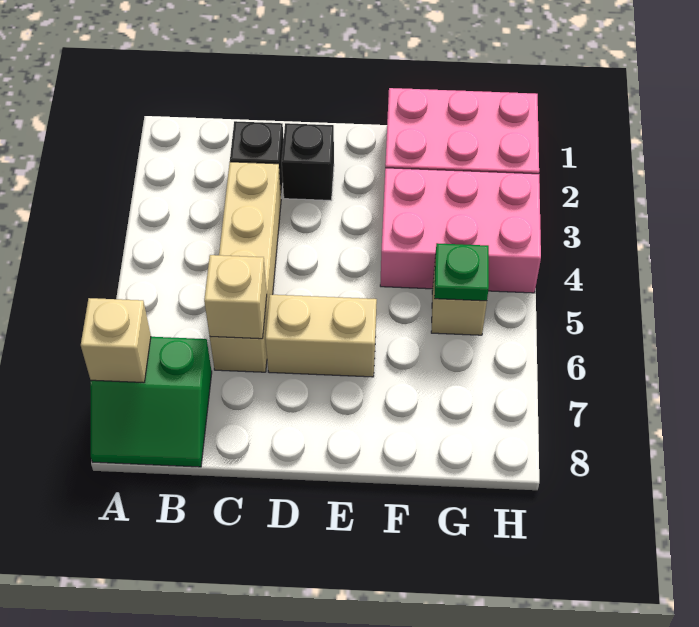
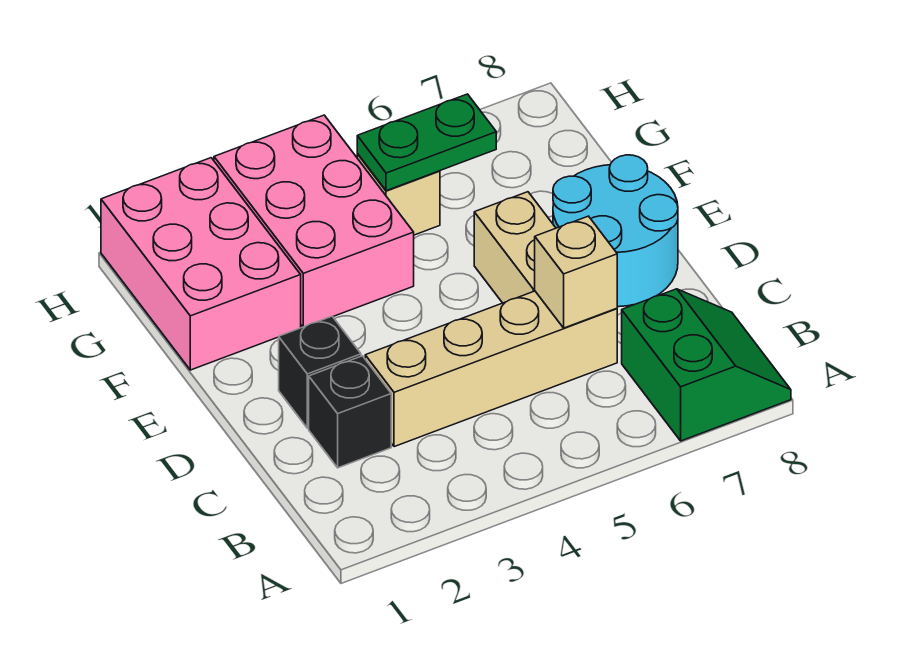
tan 1x1 brick [81,298,151,383] -> none
none -> cyan 2x2 round brick [553,155,678,307]
green 1x1 plate [434,243,489,301] -> green 1x2 plate [357,94,496,191]

